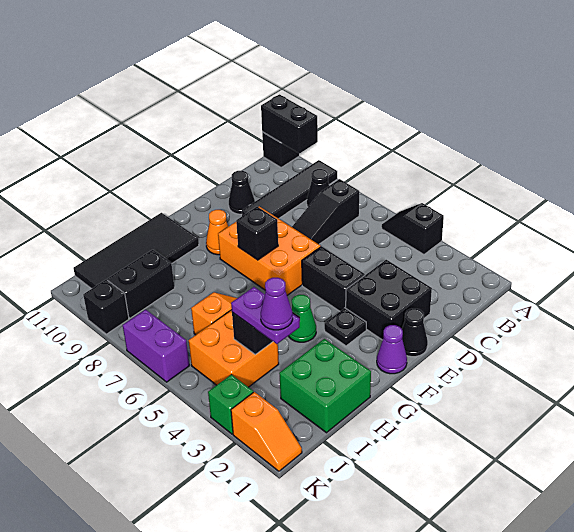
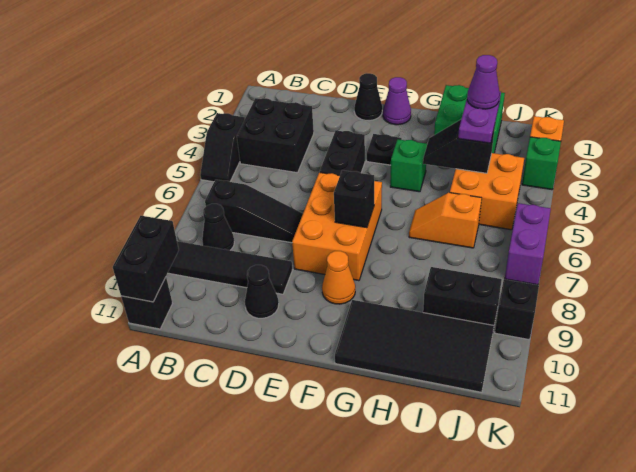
black 2x2 brick [346,260,432,340] -> black 2x2 brick moved to [237,98,314,173]
green 1x1 cone [289,295,316,342] -> green 1x1 brick [390,139,427,192]

